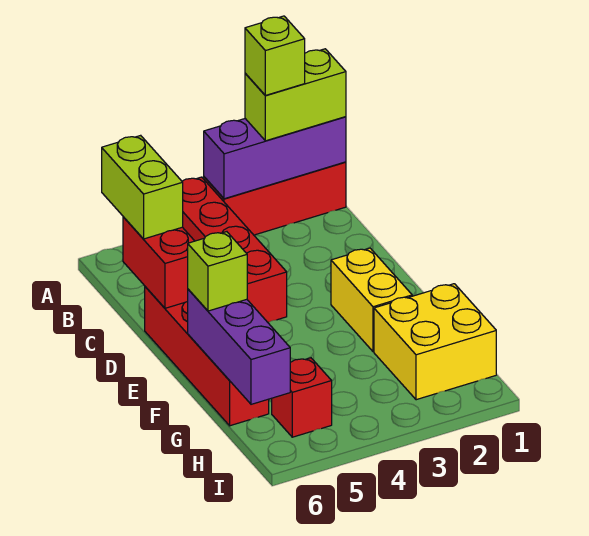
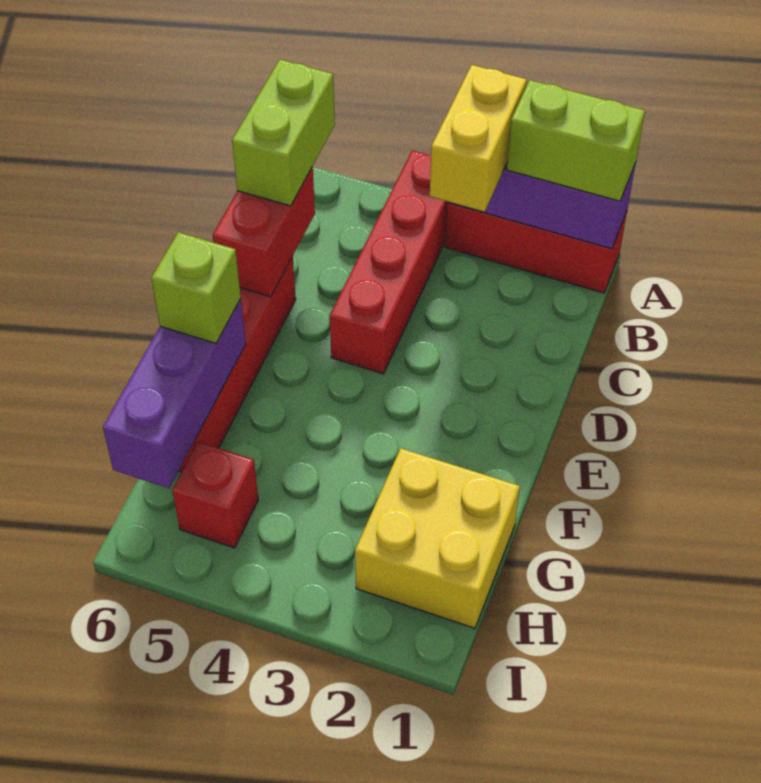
lime 1x1 brick [245,16,305,95] -> none
yellow 1x2 brick [331,248,412,352] -> yellow 1x2 brick moved to [430,65,527,212]

